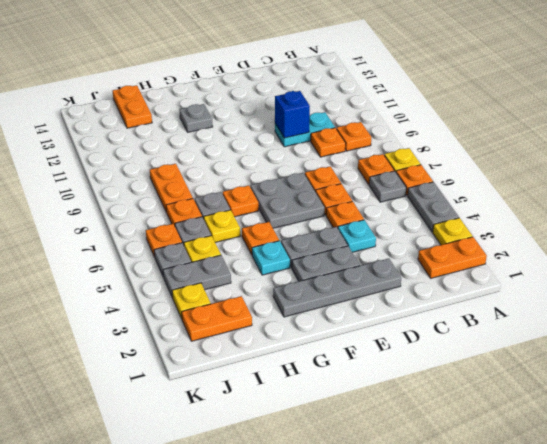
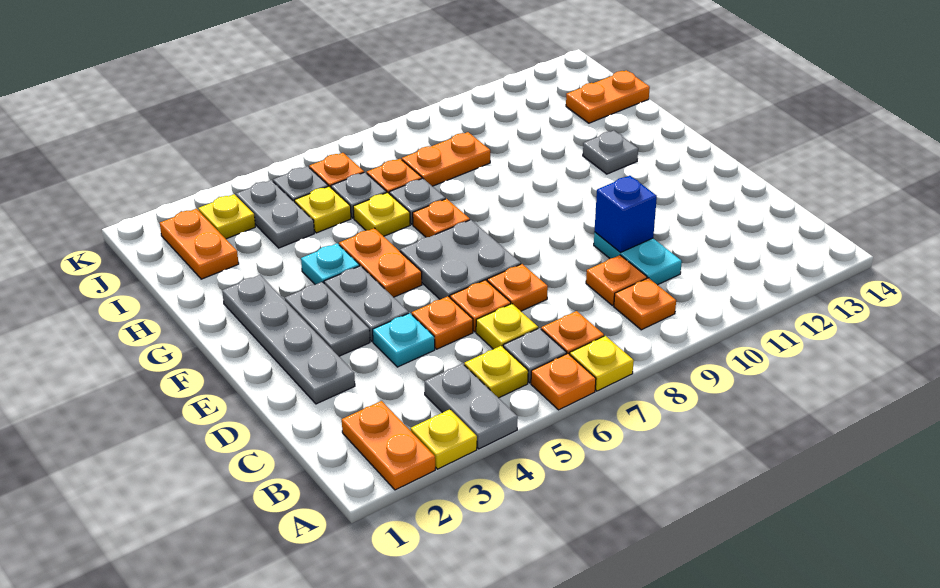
grey 1x2 plate [408,182,459,232] -> grey 1x2 plate turned to [424,364,518,449]
none -> yellow 1x1 plate [464,346,528,398]
none -> yellow 1x1 plate [476,304,538,349]
orange 1x1 plate [242,222,279,255] -> orange 1x2 plate [339,228,422,297]

